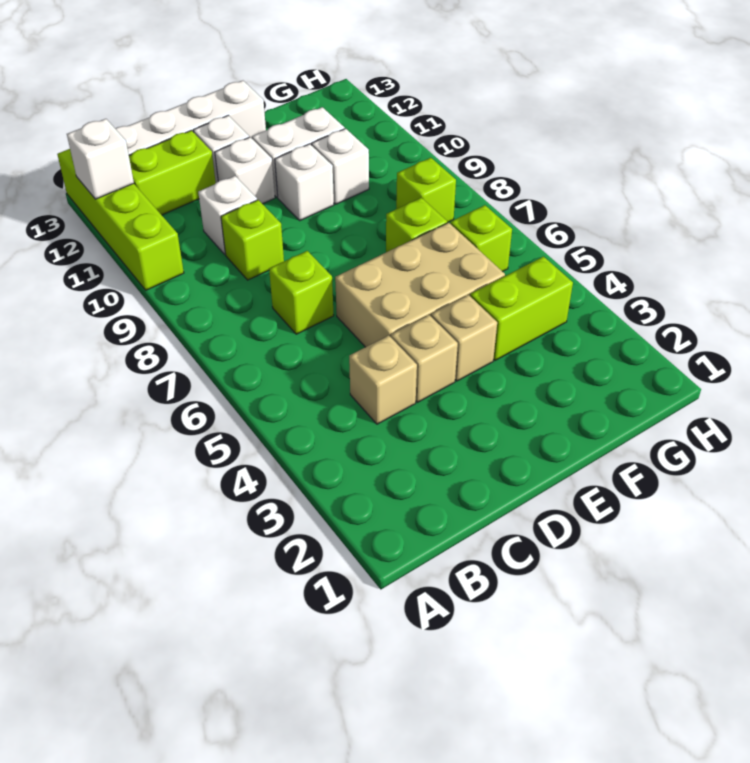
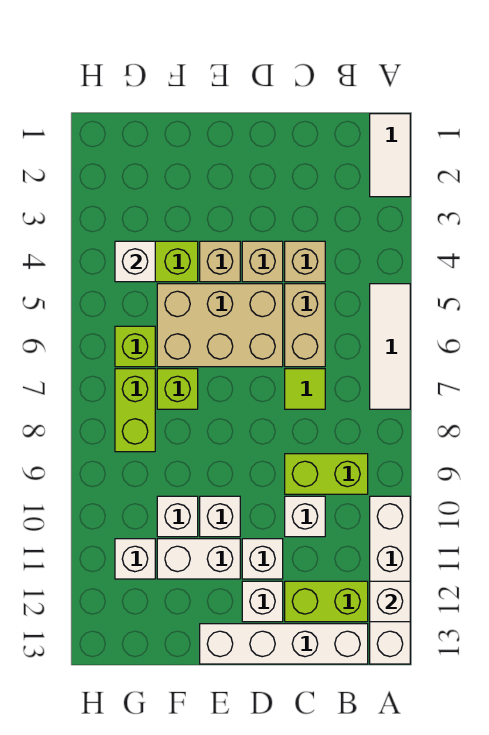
none -> white 1x2 tile [370,114,410,197]
none -> white 1x3 tile [370,284,410,409]
lime 1x4 brick [57,149,184,290] -> white 1x4 brick [370,496,410,664]
none -> tan 1x2 brick [285,284,325,367]
lime 1x1 brick [269,251,334,334] -> lime 1x1 tile [285,369,325,409]
lime 1x1 brick [221,200,284,280] -> lime 1x2 brick [285,454,368,494]
none -> white 1x1 brick [115,241,155,282]
lime 1x1 brick [396,158,456,223] -> lime 1x2 brick [115,369,155,452]
none -> white 1x1 brick [115,539,155,579]

